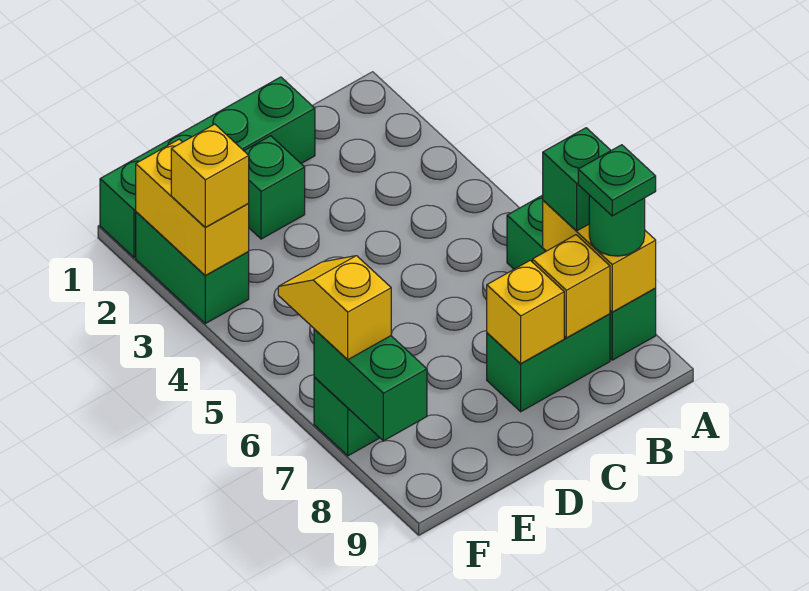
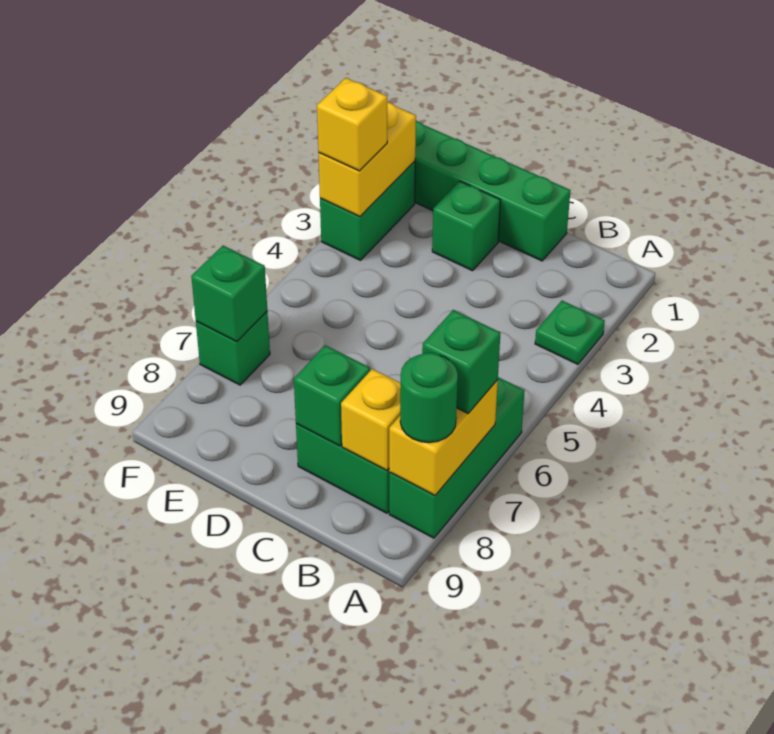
green 1x1 plate [578,145,656,216] -> green 1x1 plate moved to [535,301,605,364]
yellow 1x1 brick [487,260,564,363] -> green 1x1 brick [294,345,370,446]
yellow 1x2 slope [278,256,391,360] -> none
green 1x2 brick [314,329,427,441] -> green 1x1 brick [191,246,267,342]

